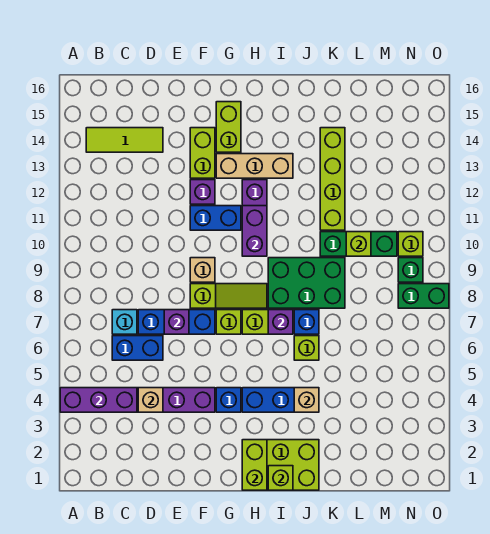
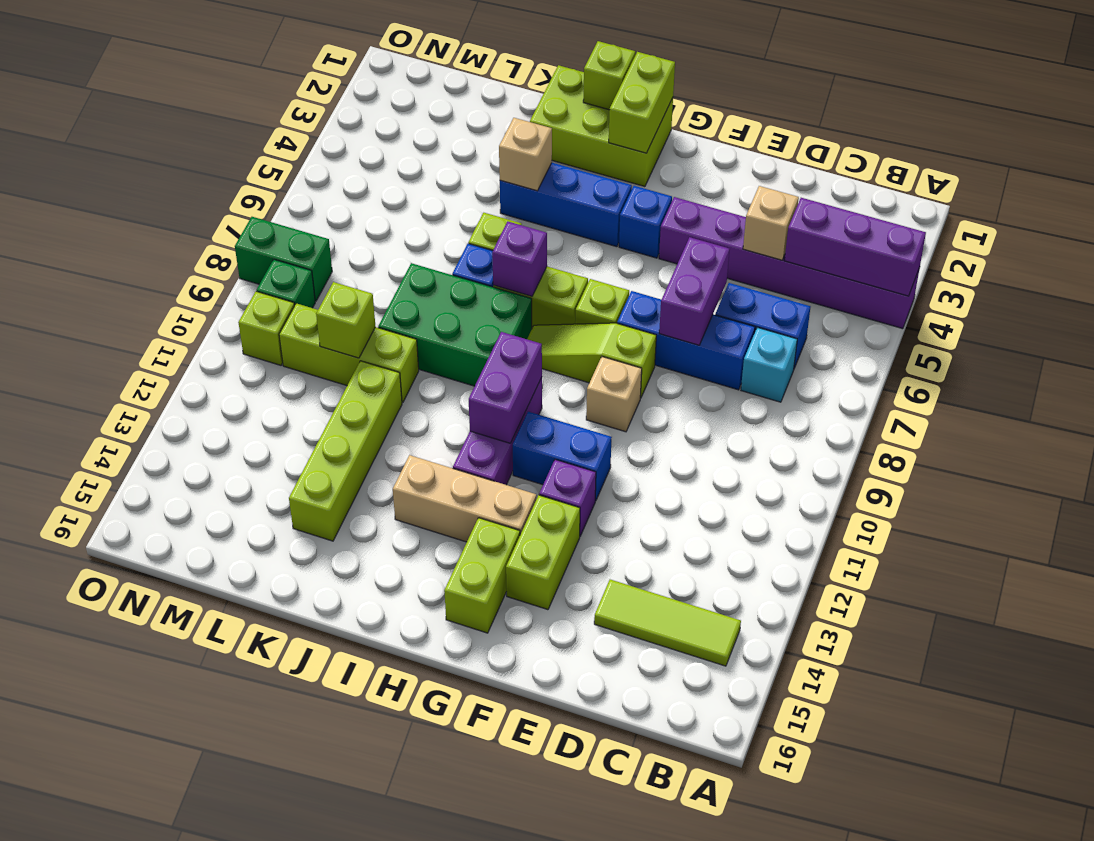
purple 1x1 brick [164,310,189,334] -> purple 1x2 brick [659,237,729,345]
green 1x3 brick [320,232,397,256] -> lime 1x3 brick [279,303,419,403]

